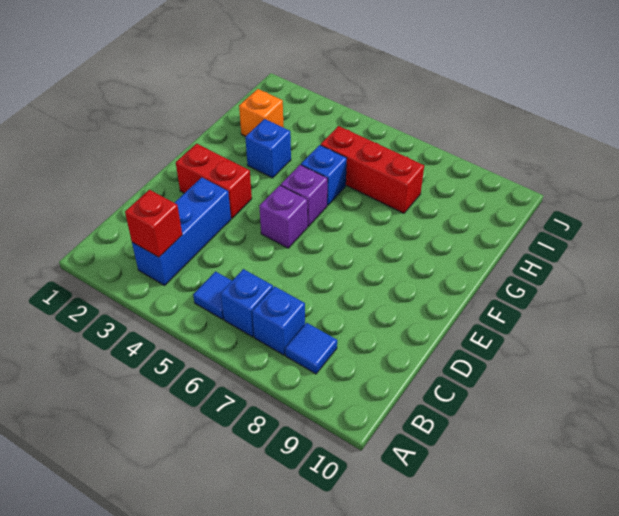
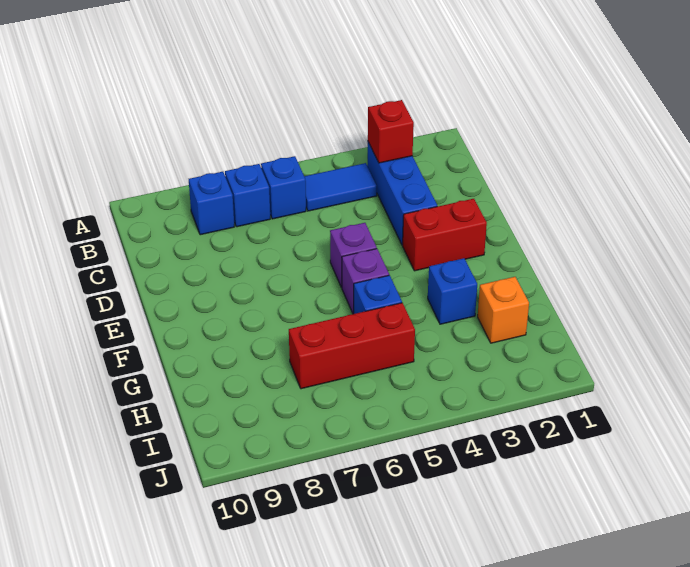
blue 1x1 tile [193,272,232,319] -> blue 1x2 tile [304,163,377,211]
blue 1x1 tile [285,323,337,374] -> blue 1x1 brick [189,172,234,235]

